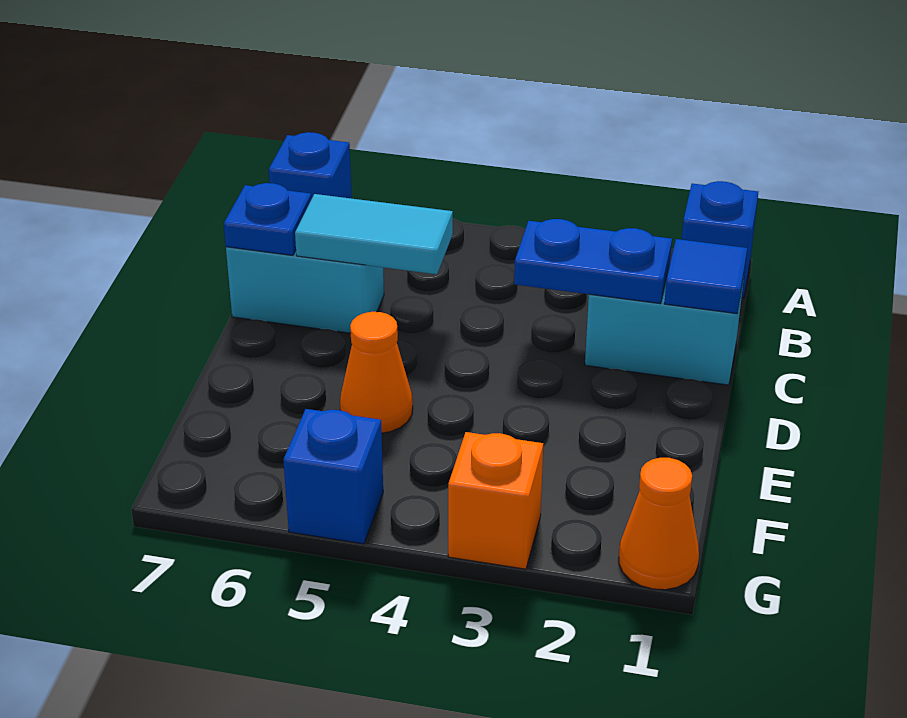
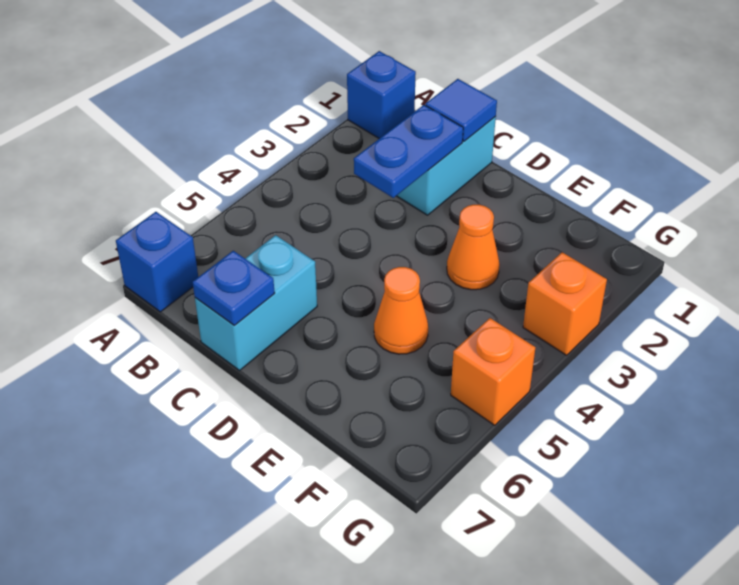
cyan 1x2 tile [295,194,453,274] -> none
orange 1x1 cone [619,458,699,590] -> orange 1x1 cone moved to [447,205,500,290]
blue 1x1 brick [283,409,383,544] -> orange 1x1 brick [451,318,535,425]

